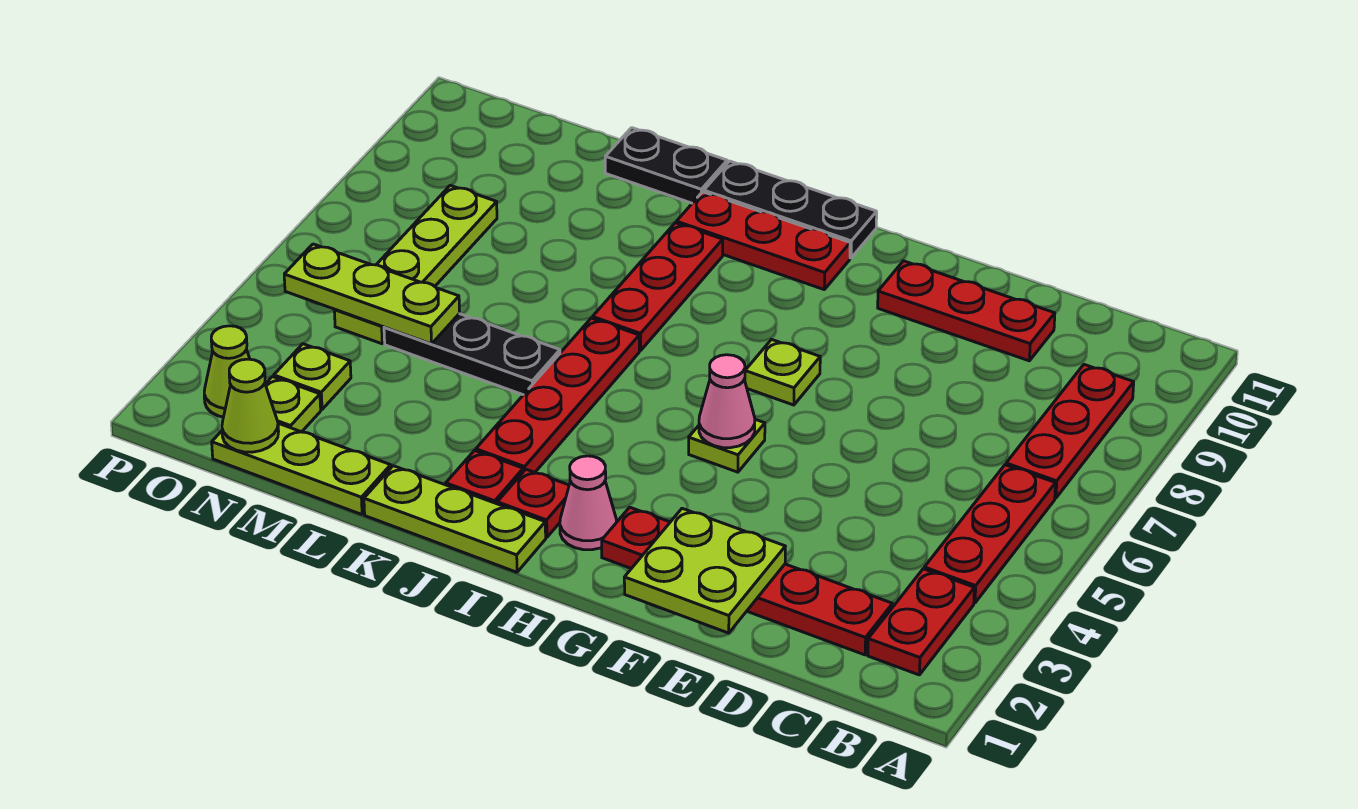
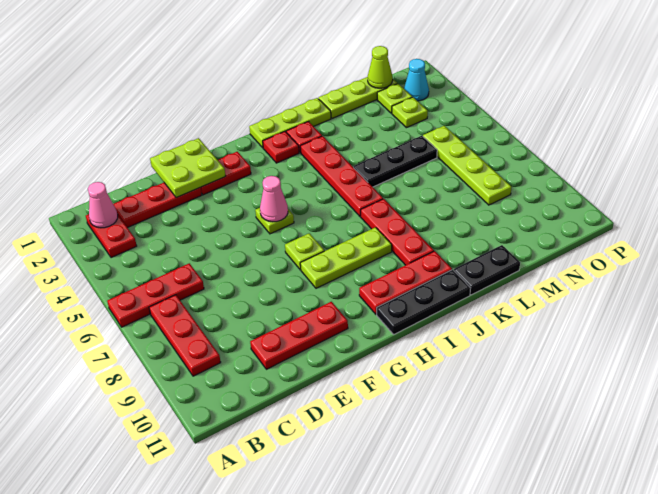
red 1x3 plate [924,465,1056,603] -> red 1x3 plate turned to [107,263,204,327]
pink 1x1 cone [560,456,617,550] -> pink 1x1 cone moved to [88,182,118,228]
lime 1x3 plate [284,244,460,344] -> lime 1x3 plate moved to [300,227,392,288]
lime 1x1 cone [204,326,250,417] -> cyan 1x1 cone [404,59,429,101]

